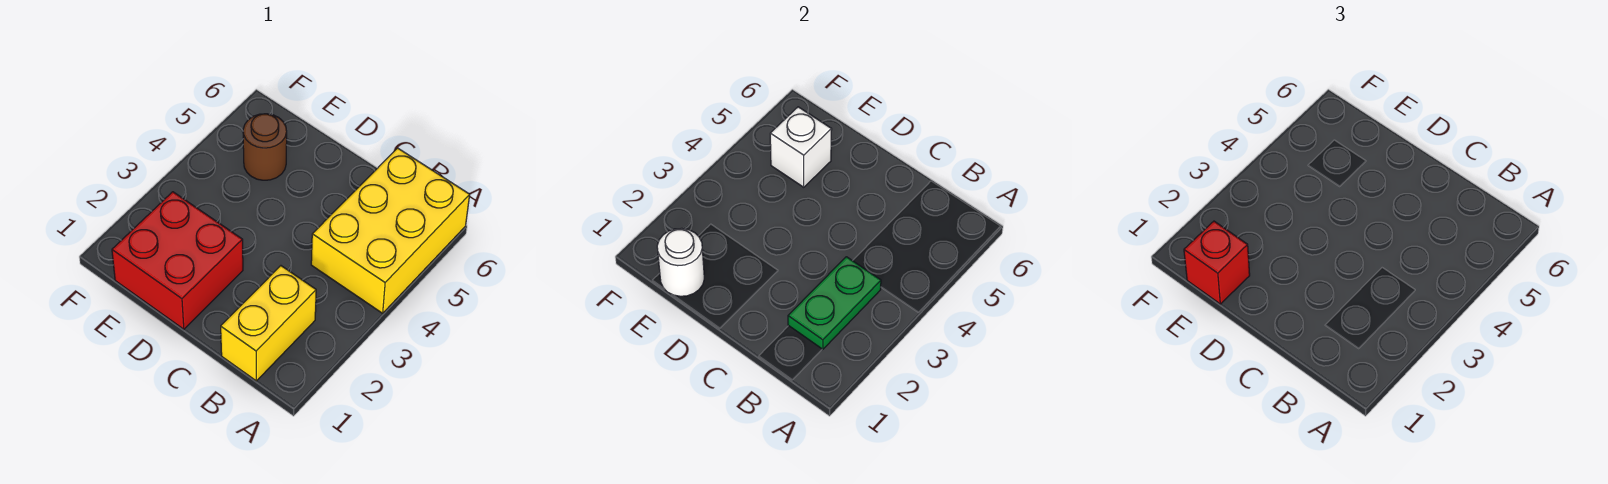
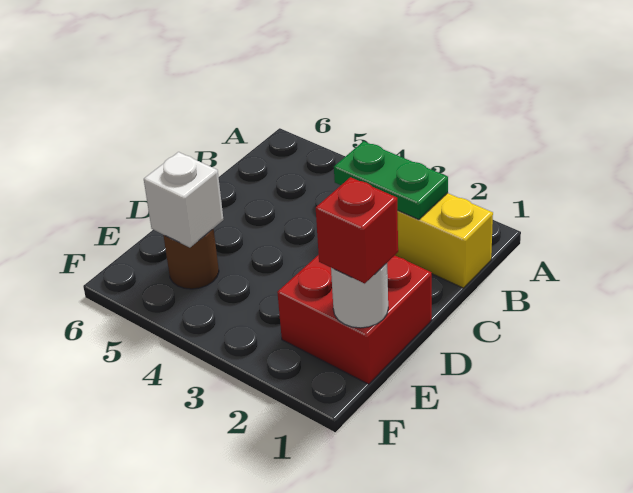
yellow 2x3 brick [311,148,470,313] -> none

